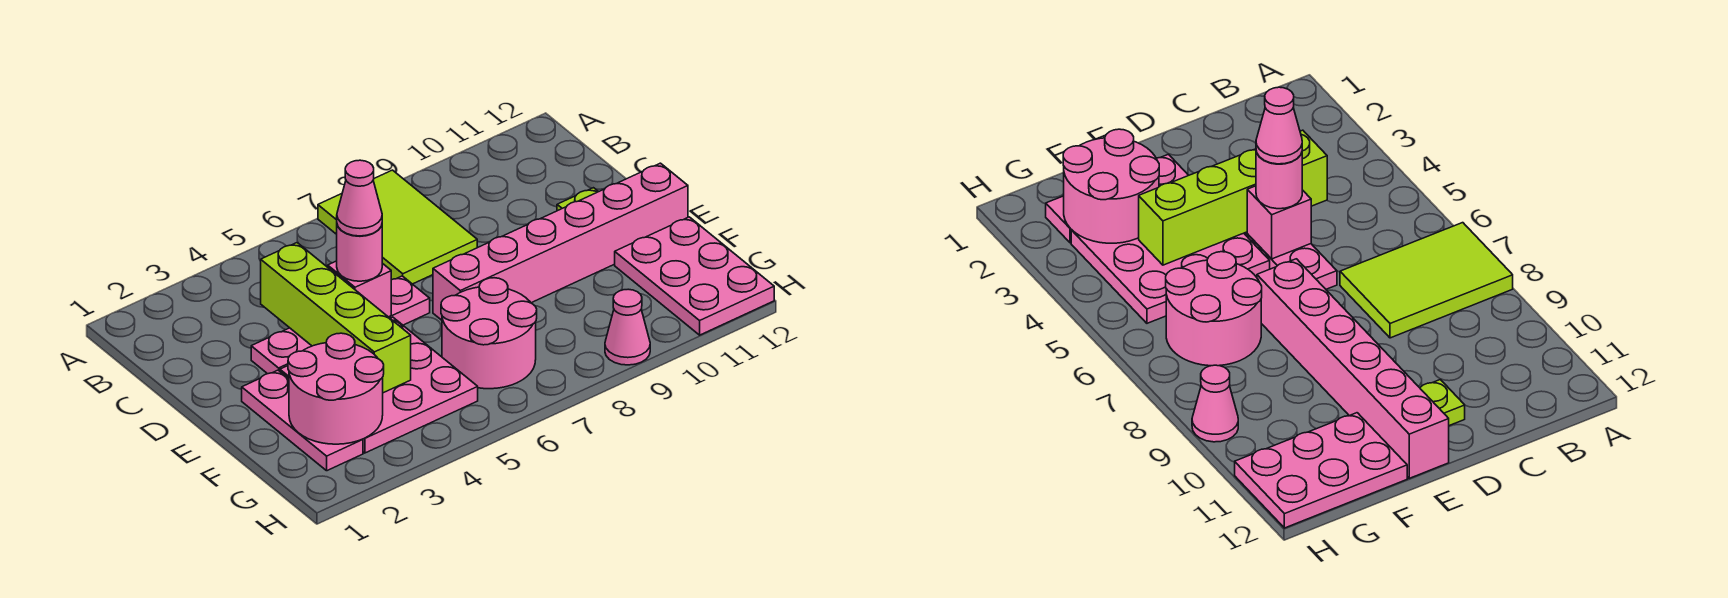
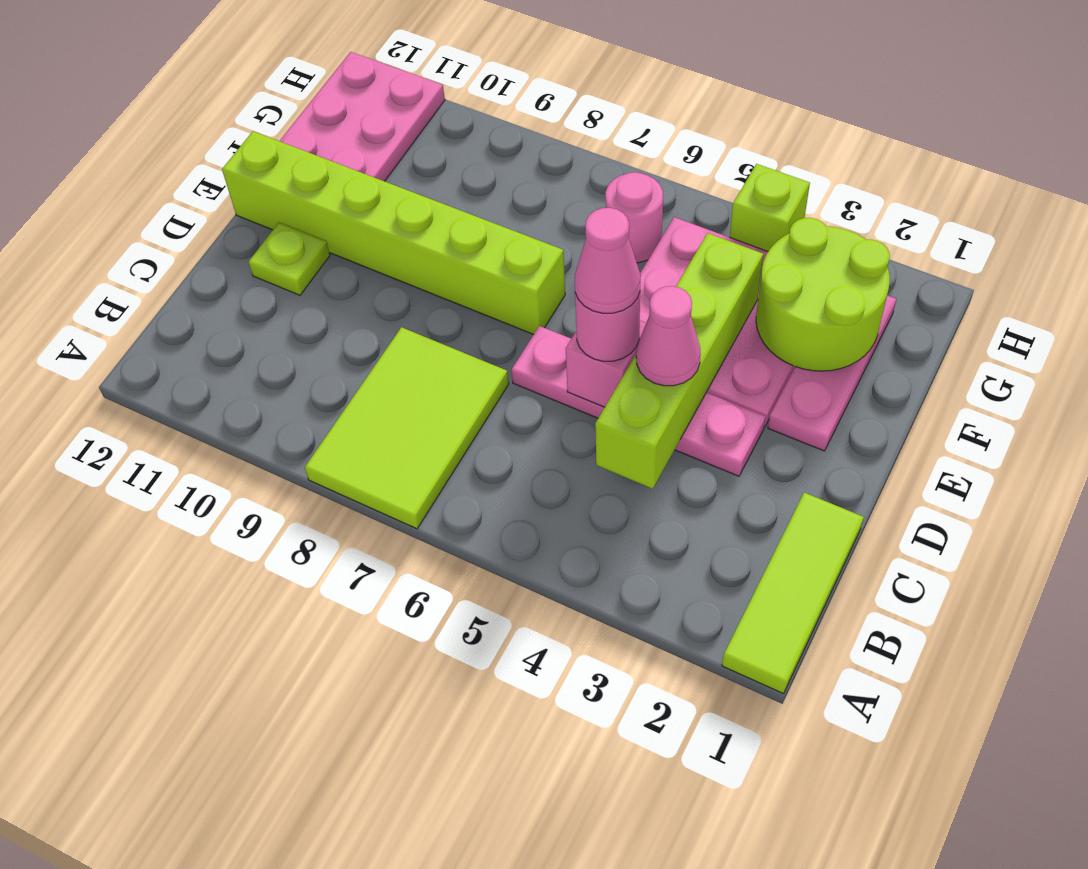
none -> lime 1x3 tile [722,493,864,694]
pink 1x6 brick [433,163,688,320] -> lime 1x6 brick [222,131,565,334]
pink 2x2 round brick [288,333,384,444] -> lime 2x2 round brick [756,218,890,371]
pink 2x2 round brick [441,278,537,389] -> pink 1x1 round brick [605,172,663,263]
none -> lime 1x1 brick [730,164,810,251]
pink 1x1 cone [605,289,650,365] -> pink 1x1 cone moved to [636,286,701,386]

